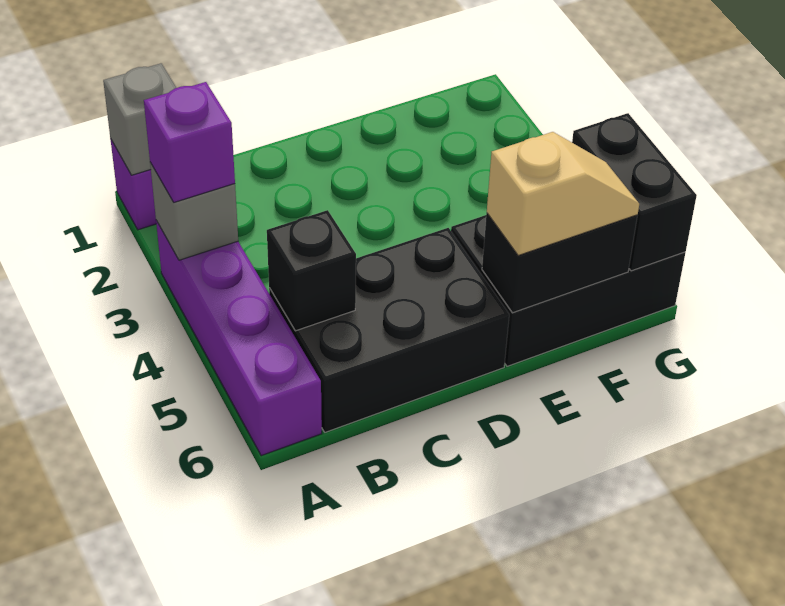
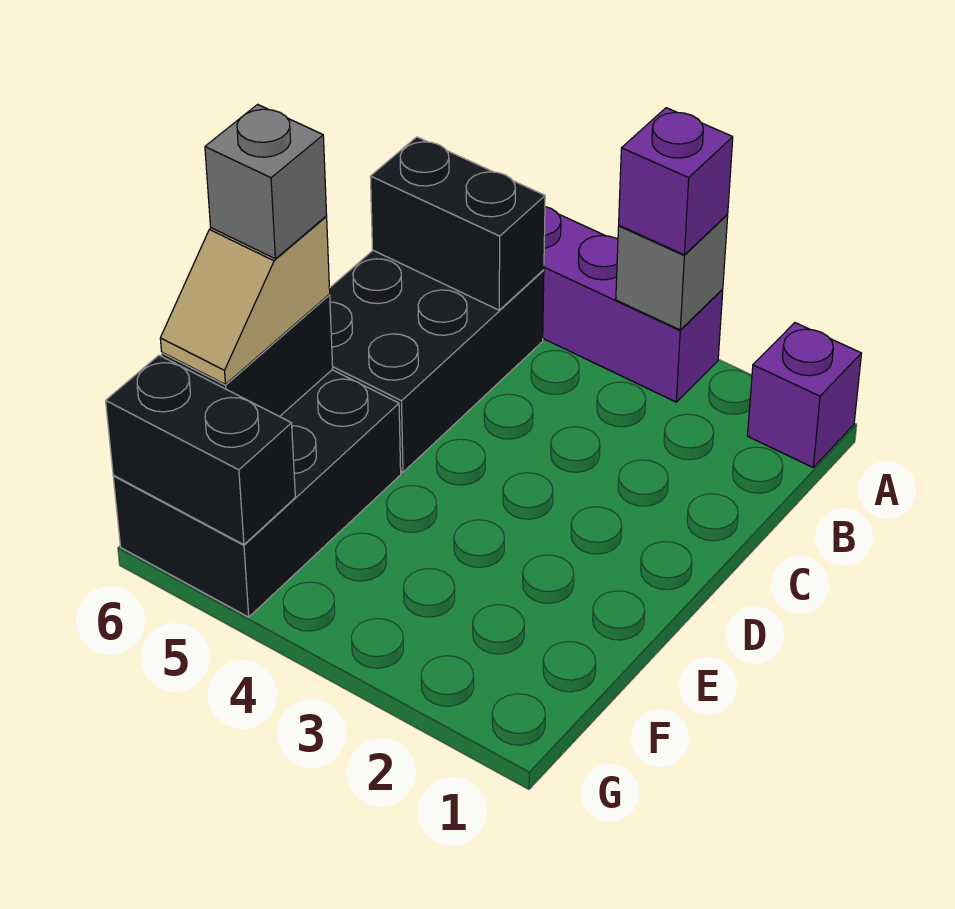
grey 1x1 brick [103,63,176,175] -> grey 1x1 brick moved to [205,104,327,259]
black 1x1 brick [267,210,356,331] -> black 1x2 brick [370,137,545,310]

